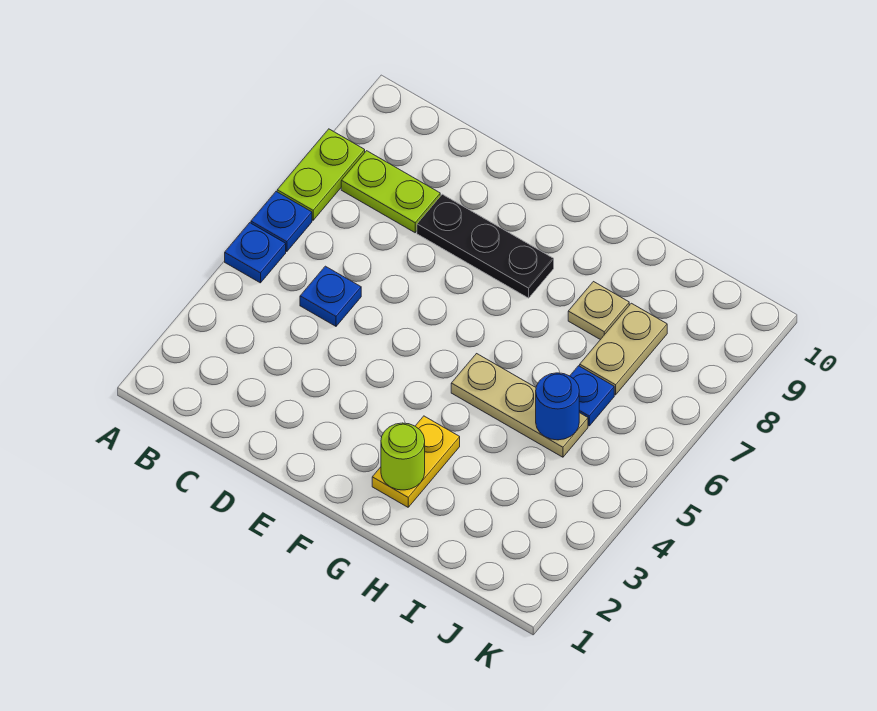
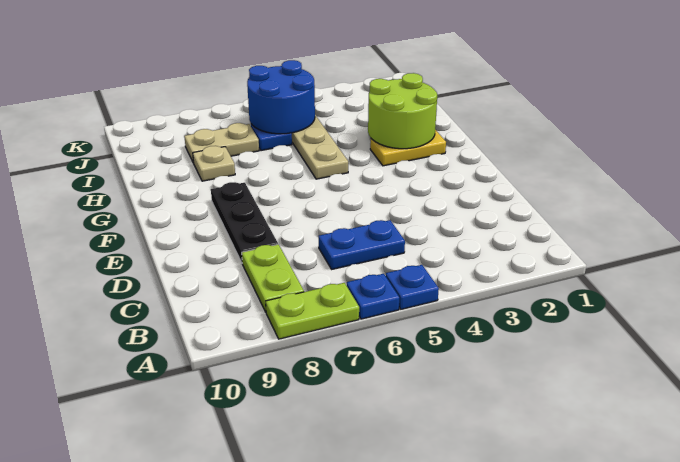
blue 1x1 plate [300,266,361,326] -> blue 1x2 plate [318,220,405,269]
lime 1x1 round brick [381,423,425,490] -> lime 2x2 round brick [368,73,437,149]
blue 1x1 round brick [536,373,579,440] -> blue 2x2 round brick [247,60,315,134]

